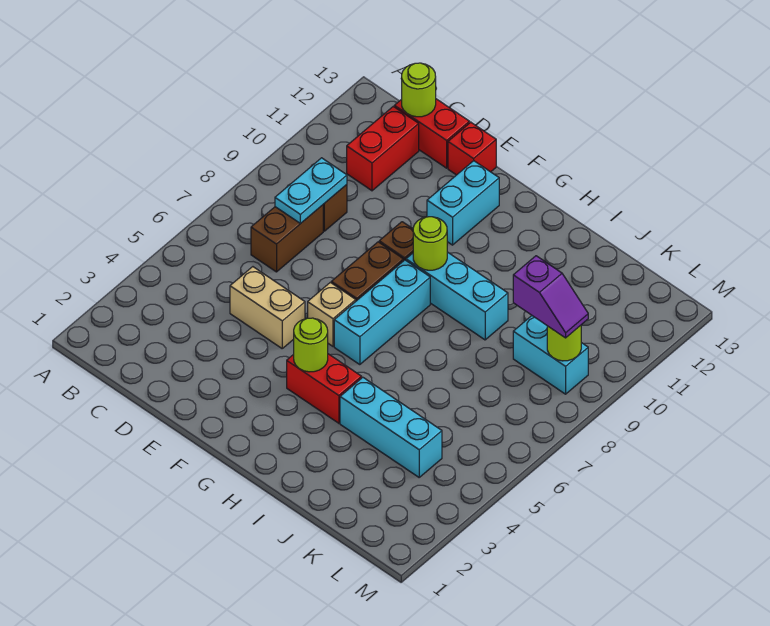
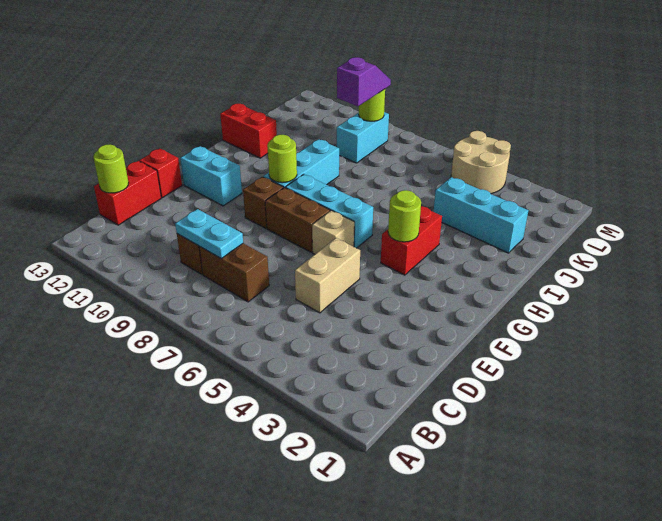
red 1x2 brick [347,106,419,191] -> red 1x2 brick moved to [220,104,277,158]
cyan 1x3 brick [340,378,442,477] -> cyan 1x3 brick turned to [433,177,528,253]
none -> tan 2x2 round brick [451,131,511,194]

